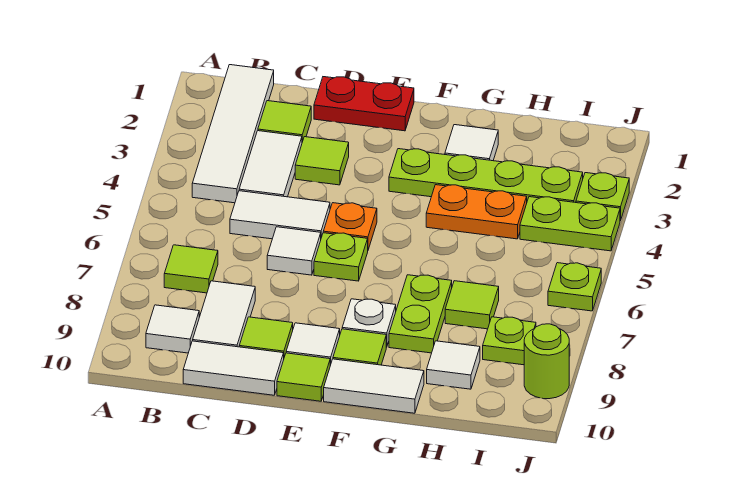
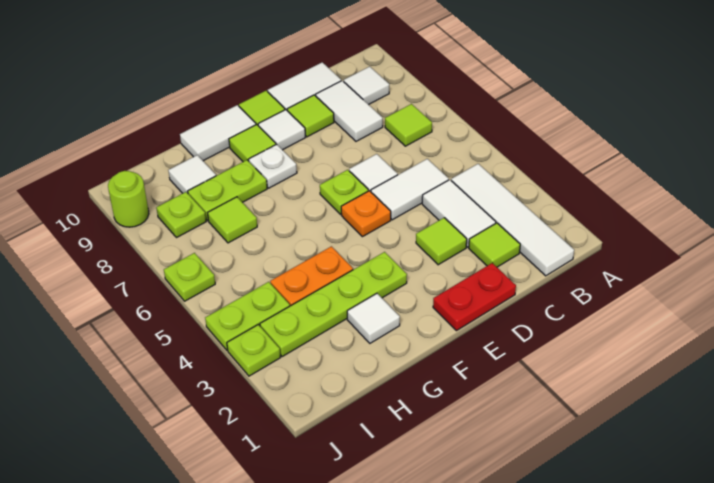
lime 1x2 plate [389,275,452,353] -> lime 1x2 plate turned to [188,160,267,221]

